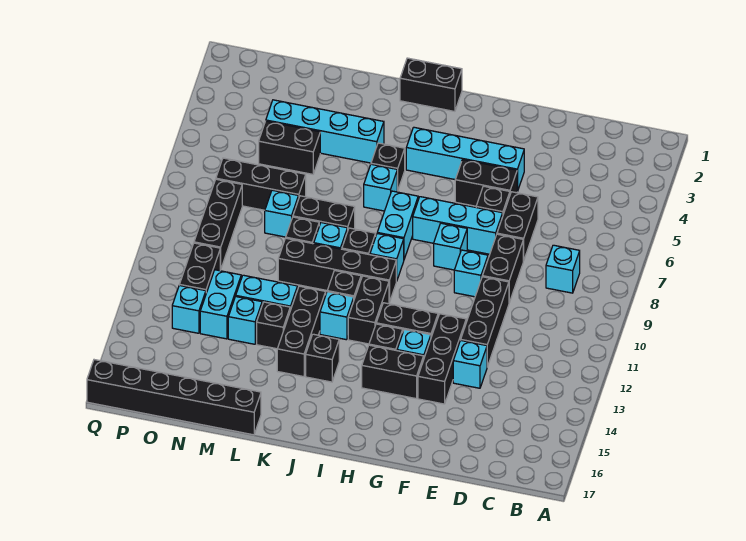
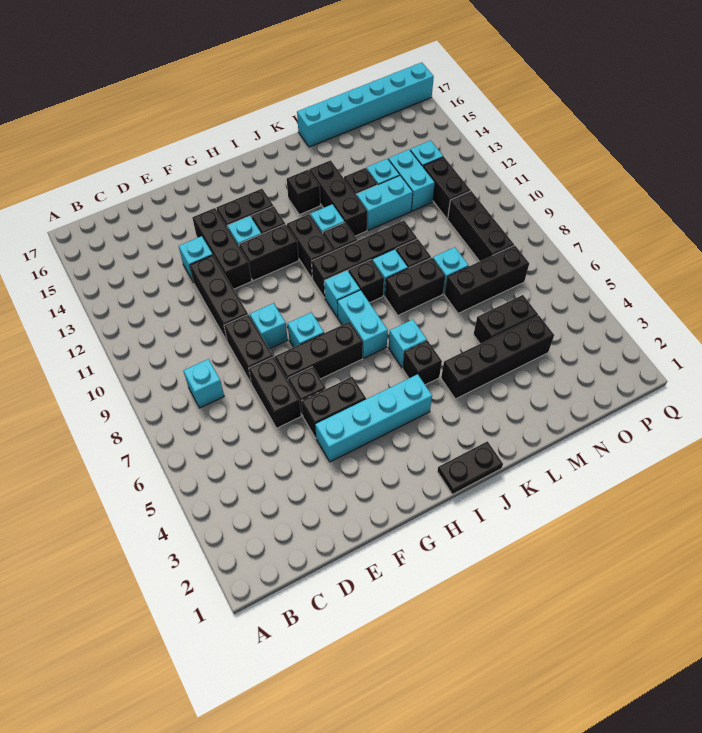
cyan 1x3 brick [413,197,503,254] -> black 1x3 brick [275,322,363,380]
black 1x2 brick [400,58,462,111] -> black 1x2 plate [437,441,503,494]
cyan 1x4 brick [266,100,384,163] -> black 1x4 brick [441,315,554,399]
black 1x6 brick [87,360,261,435] -> cyan 1x6 brick [297,62,434,147]

